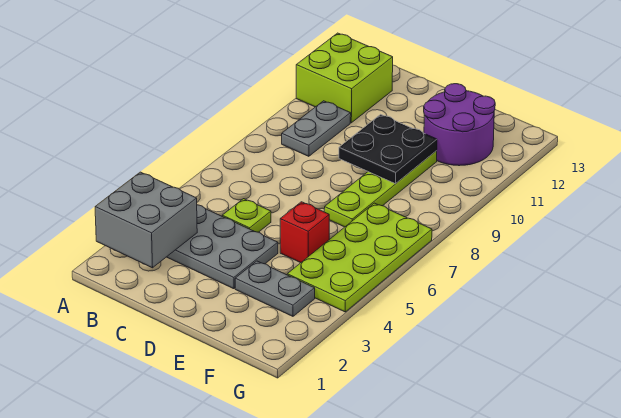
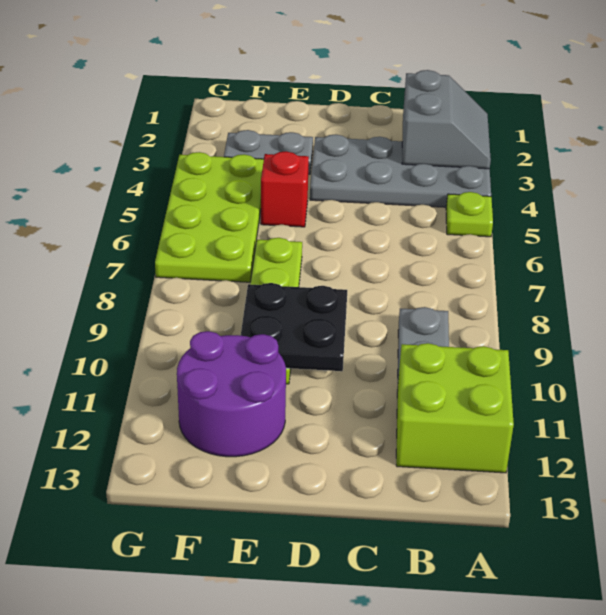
grey 2x2 brick [95,172,197,268] -> grey 2x2 slope [402,70,491,169]
lime 1x1 plate [222,199,271,232] -> lime 1x1 plate moved to [446,192,493,237]

